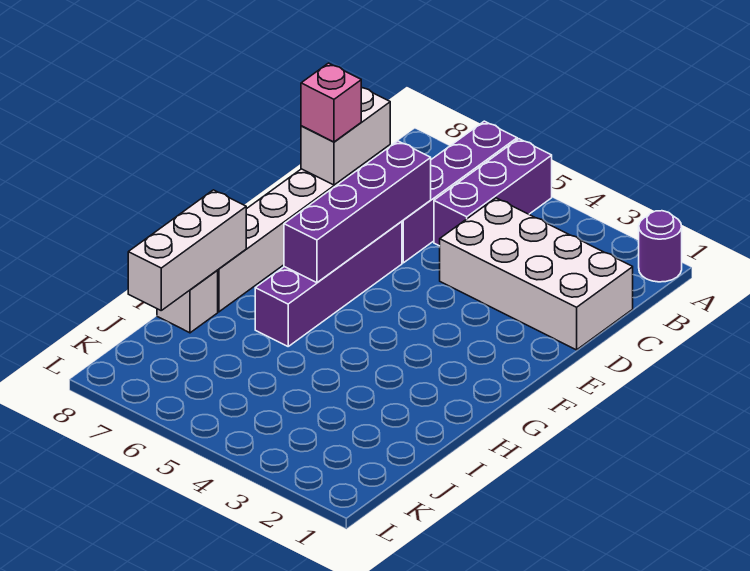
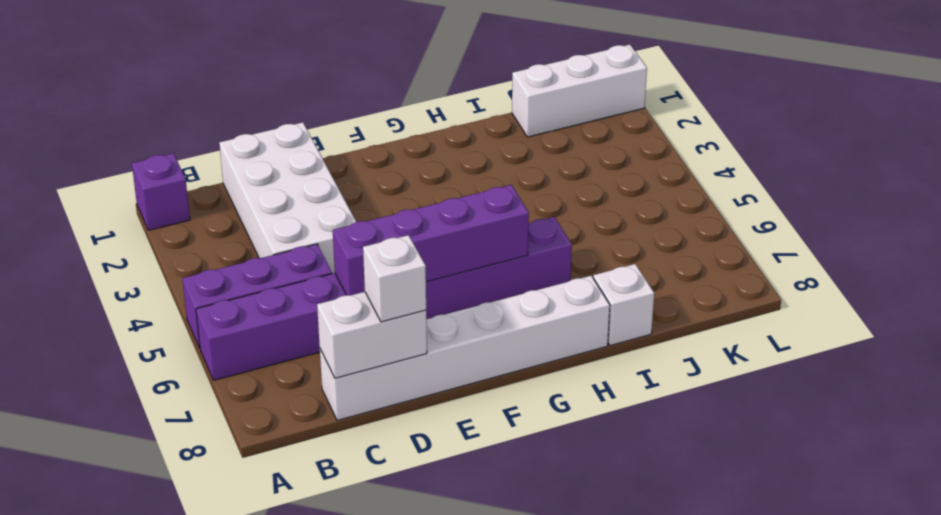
purple 1x1 round brick [639,211,682,282] -> purple 1x1 brick [132,153,190,230]
pink 1x1 brick [301,63,362,142] -> white 1x1 brick [363,235,426,322]
white 1x3 brick [128,190,246,310] -> white 1x3 brick moved to [512,45,647,137]

